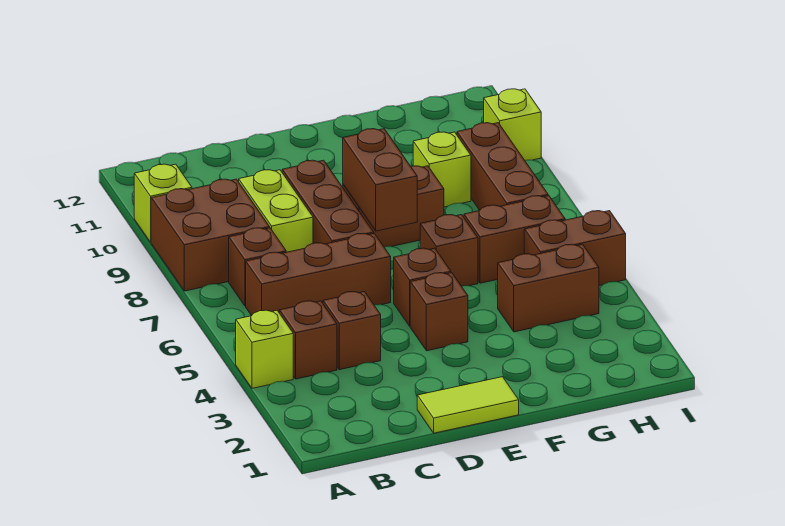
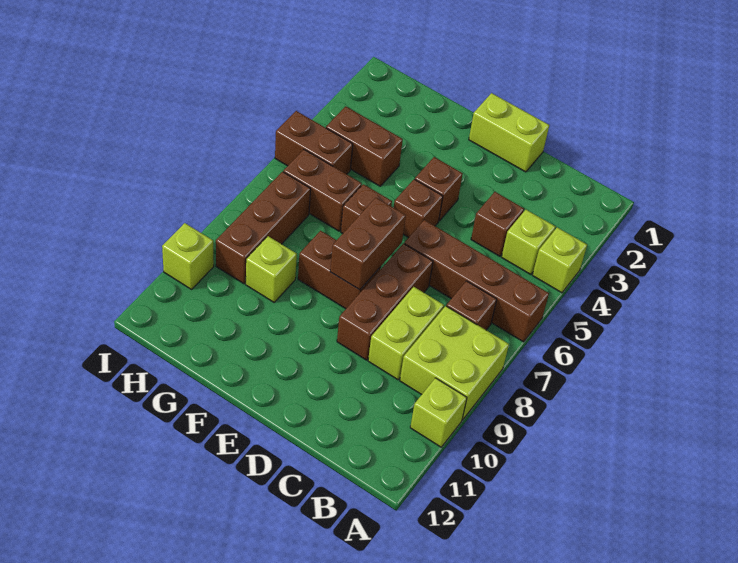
brown 2x2 brick [151,179,270,291] -> lime 2x2 brick [400,306,509,420]
brown 1x1 brick [279,301,337,379] -> lime 1x1 brick [502,210,556,275]
brown 1x3 brick [246,233,391,316] -> brown 1x4 brick [404,220,549,342]
lime 1x2 tile [417,377,519,433] -> lime 1x2 brick [469,93,549,172]

